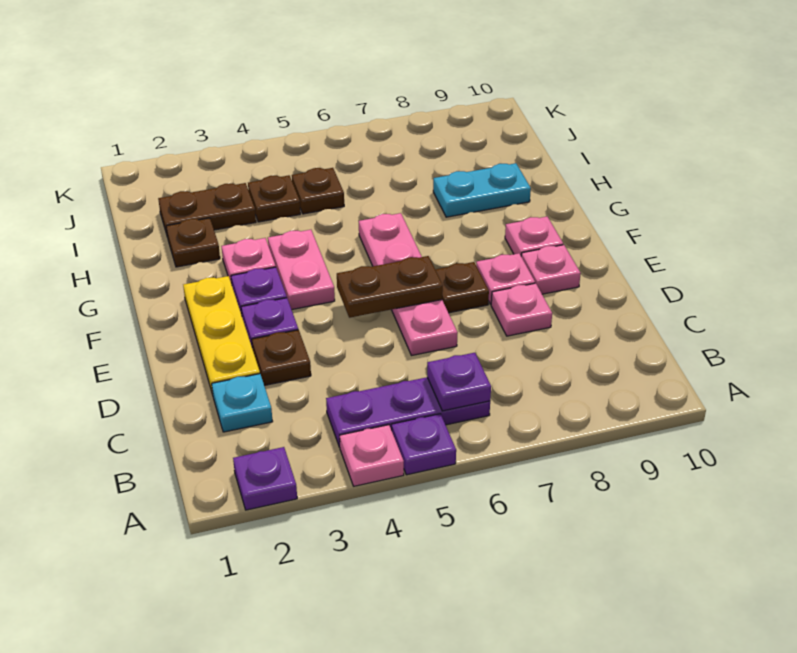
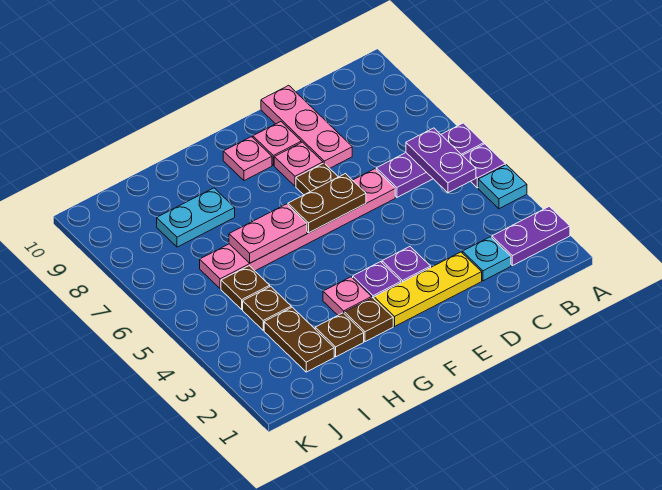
purple 1x1 plate [233,447,297,510] -> purple 1x2 plate [492,206,570,266]
pink 1x1 plate [340,425,404,486] -> cyan 1x1 plate [478,165,527,209]
purple 1x3 plate [326,377,490,447] -> purple 1x3 plate turned to [376,123,484,197]
purple 1x1 plate [427,353,491,411] -> purple 1x2 plate [406,128,476,193]
brown 1x1 plate [252,330,311,386] -> brown 1x1 plate moved to [345,298,393,342]
pink 1x4 plate [359,213,458,356] -> pink 1x6 plate [200,169,395,289]
pink 1x1 plate [491,283,552,336] -> pink 1x3 plate [261,85,352,168]
brown 1x2 plate [337,256,443,318] -> brown 1x2 plate turned to [288,174,366,233]
pink 1x2 plate [268,230,335,310] -> pink 1x2 plate moved to [229,204,307,263]
cyan 1x2 plate [433,163,531,217] -> cyan 1x2 plate turned to [157,188,235,247]

